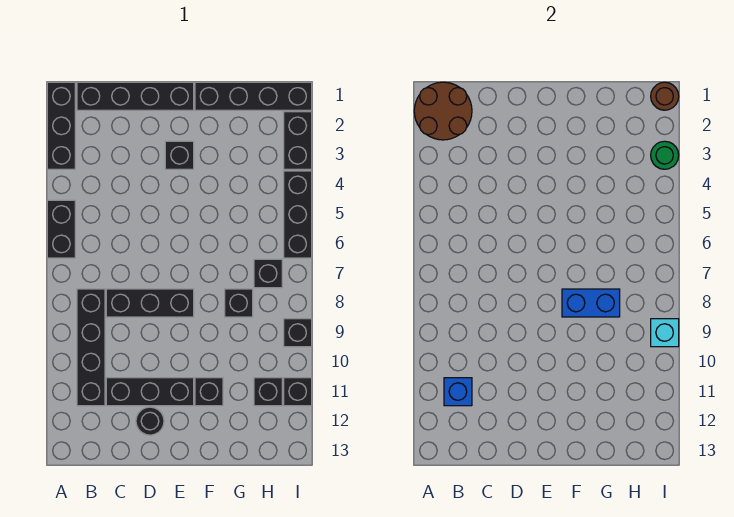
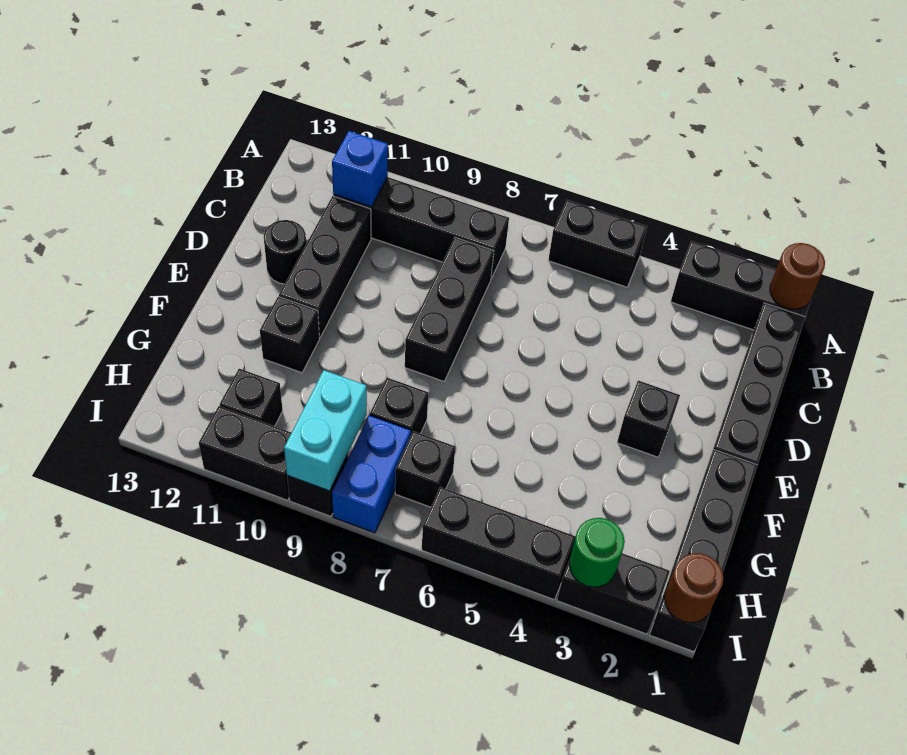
brown 2x2 round brick [414,82,472,140] -> brown 1x1 round brick [770,243,825,309]
blue 1x2 brick [562,289,620,317] -> blue 1x2 brick moved to [332,415,411,533]
cyan 1x1 brick [651,319,679,347] -> cyan 1x2 brick [284,370,367,491]
black 1x1 brick [284,378,312,406] -> black 1x2 brick [199,406,291,500]

